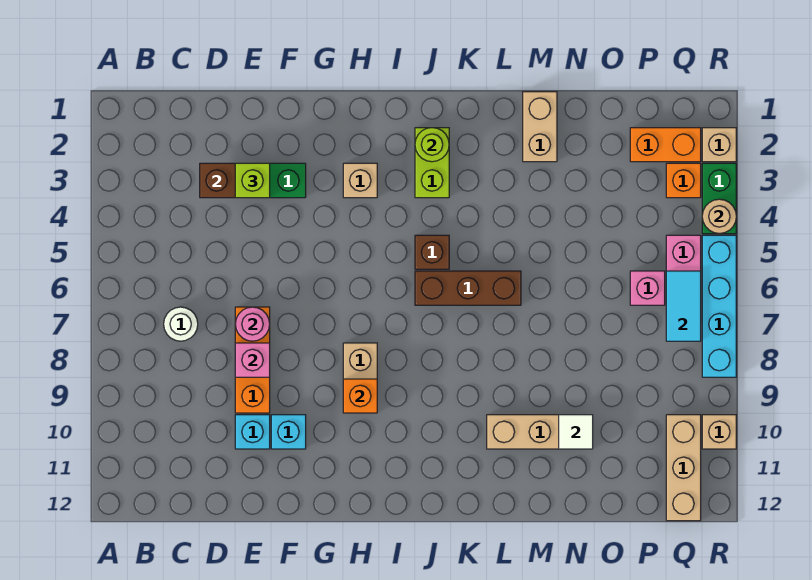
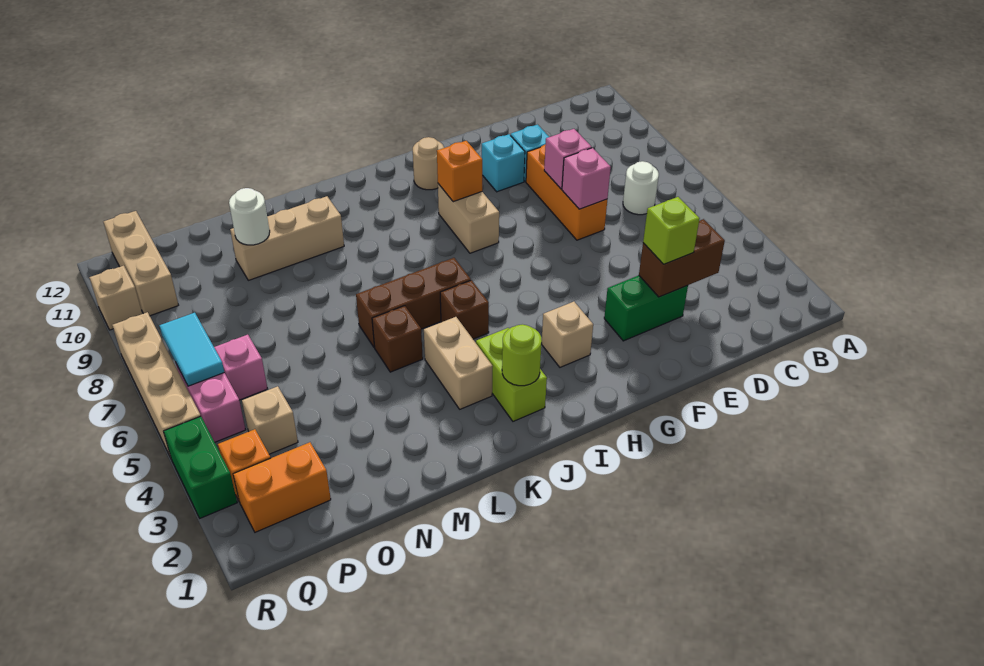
pink 1x1 round brick [235,307,270,341] -> pink 1x1 brick [562,148,611,209]
none -> brown 1x1 brick [372,306,423,372]
tan 1x2 brick [523,92,557,162] -> tan 1x2 brick moved to [424,317,493,409]
white 1x1 tile [559,415,593,449] -> white 1x1 round brick [229,188,270,245]
tan 1x1 brick [702,128,736,162] -> tan 1x1 brick moved to [242,386,298,454]
tan 1x1 round brick [702,199,736,234] -> tan 1x1 round brick moved to [413,137,444,190]
cyan 1x4 brick [702,235,736,377] -> tan 1x4 brick [112,312,201,457]

